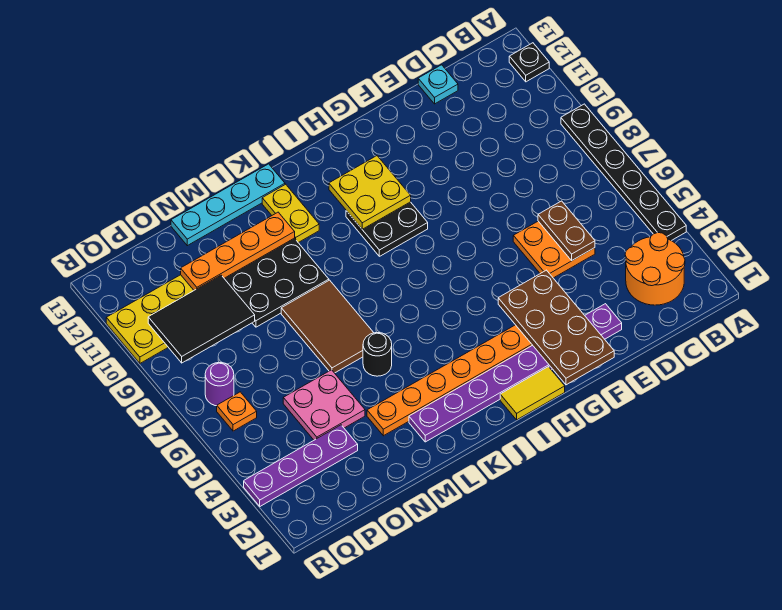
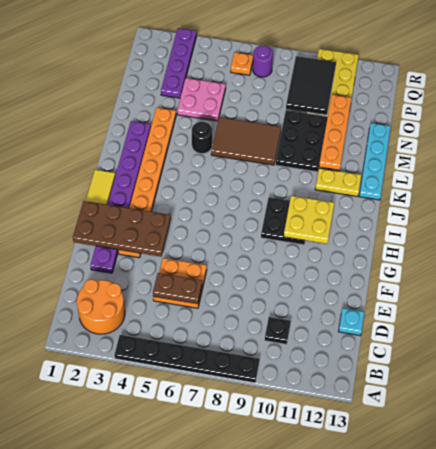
black 1x1 plate [509,43,549,82] -> black 1x1 plate moved to [265,317,291,345]

